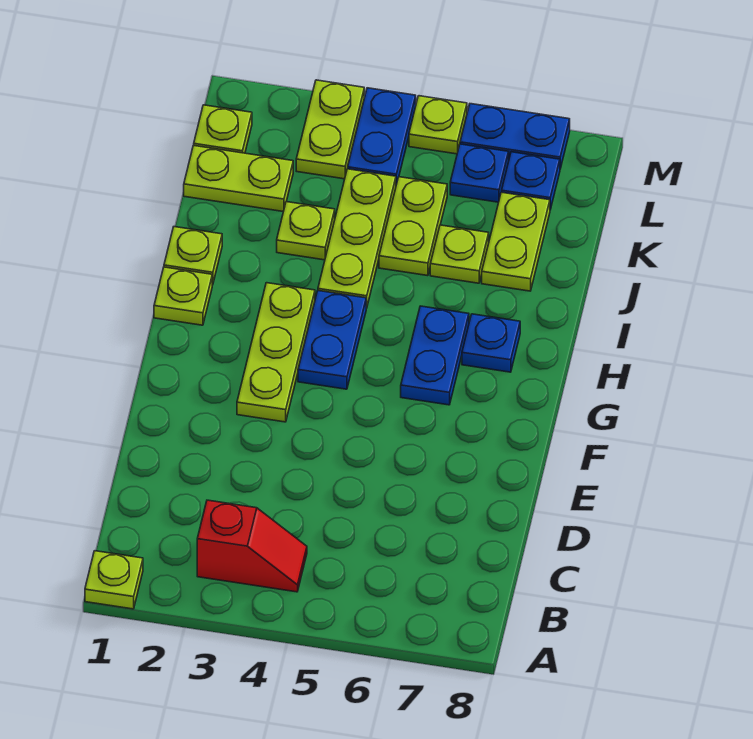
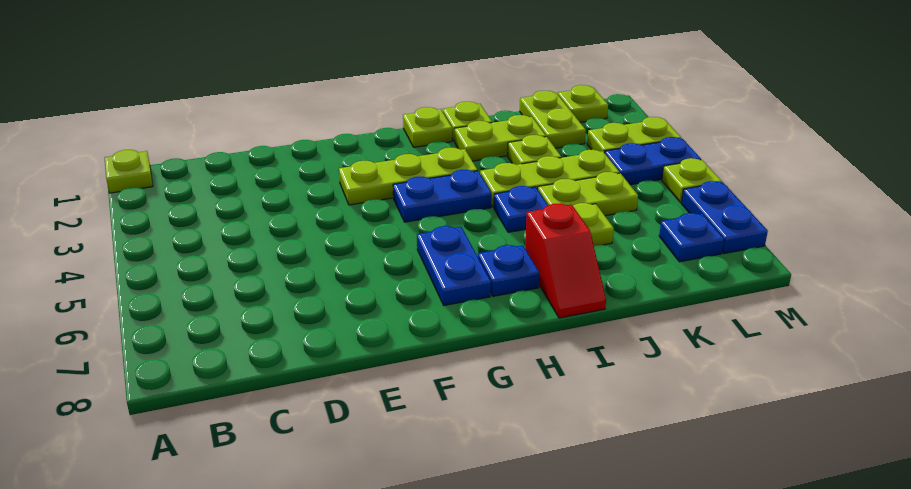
red 1x2 slope [197,500,307,592] -> red 1x2 slope moved to [525,204,606,318]
blue 1x2 plate [401,306,469,405] -> blue 1x2 plate turned to [417,226,491,305]
lime 1x2 plate [482,192,550,291] -> lime 1x2 plate moved to [455,115,546,161]
blue 1x1 plate [450,144,509,202] -> blue 1x1 plate moved to [494,186,548,232]

